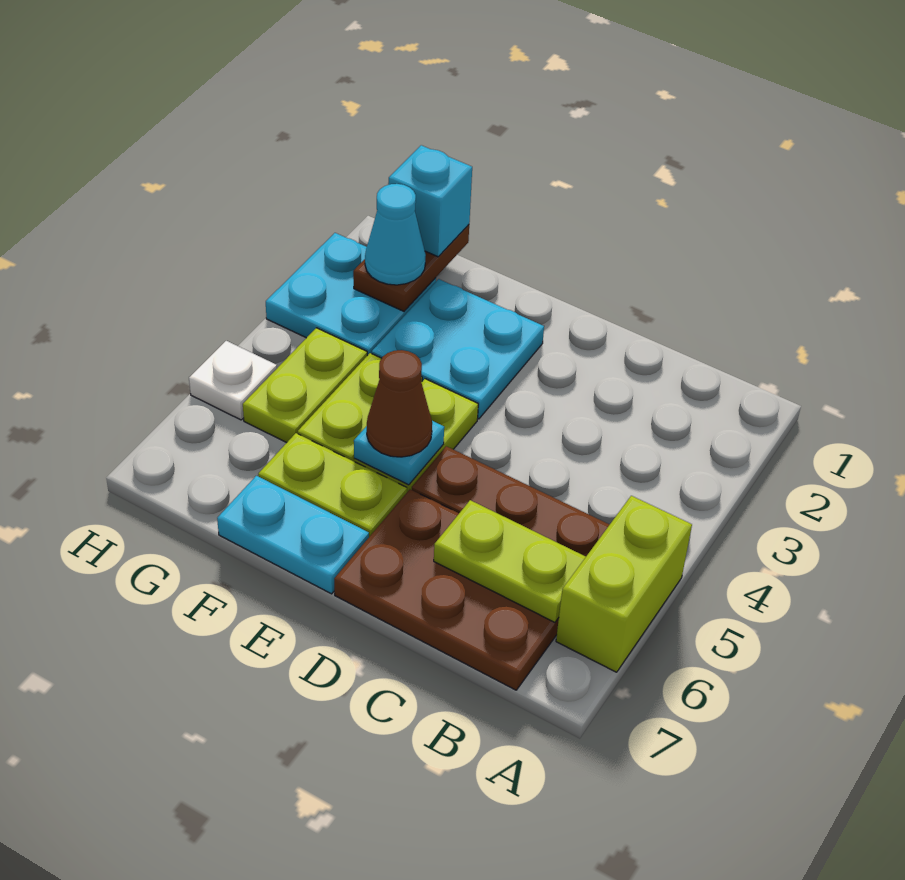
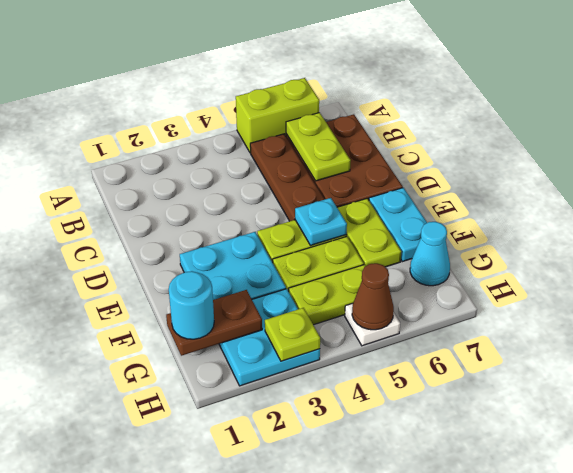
brown 1x1 cone [367,350,432,457] -> brown 1x1 cone moved to [352,263,394,330]
cyan 1x1 brick [388,145,472,257] -> cyan 1x1 round brick [169,271,214,339]
cyan 1x1 cone [365,184,426,285] -> cyan 1x1 cone moved to [410,222,450,286]
none -> lime 1x1 plate [265,308,320,361]

